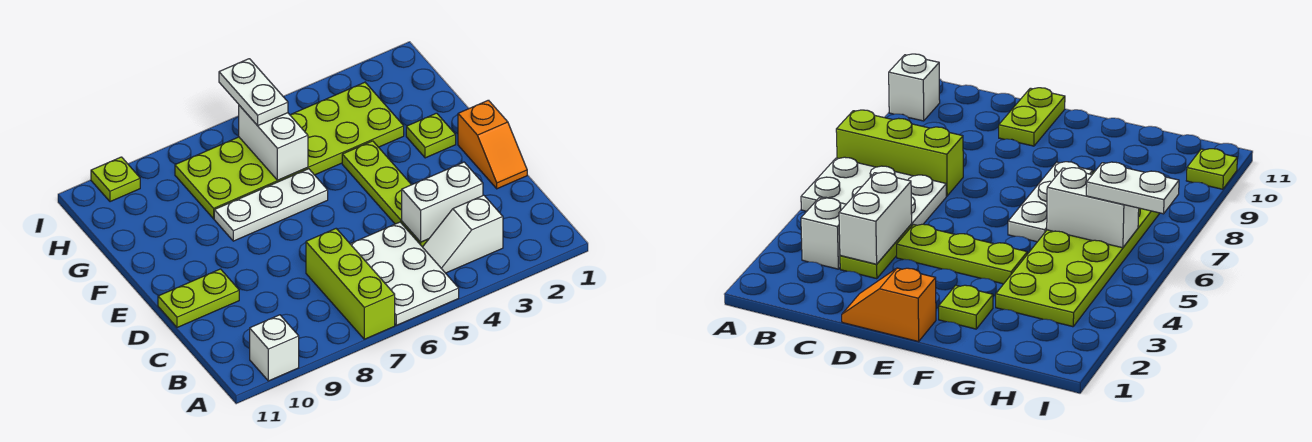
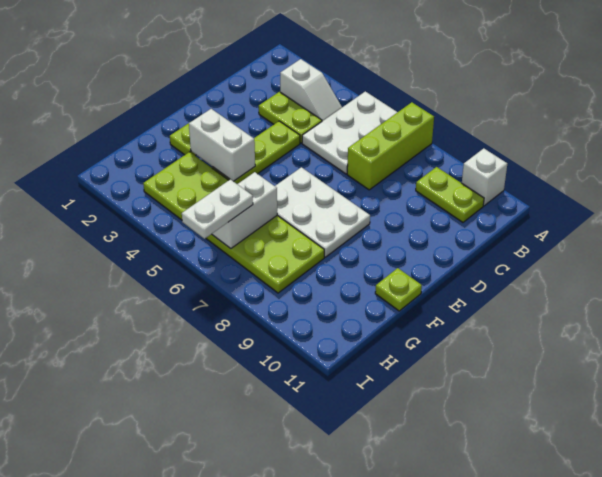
white 1x2 brick [402,162,483,242] -> white 1x2 brick moved to [189,109,255,181]
orange 1x2 slope [458,100,527,189] -> none
lime 1x2 plate [158,269,239,328] -> lime 1x2 plate moved to [416,167,484,222]
white 1x3 plate [214,169,328,241] -> white 2x3 plate [275,167,370,257]
lime 1x1 plate [91,157,140,202] -> lime 1x1 plate moved to [375,268,422,311]

